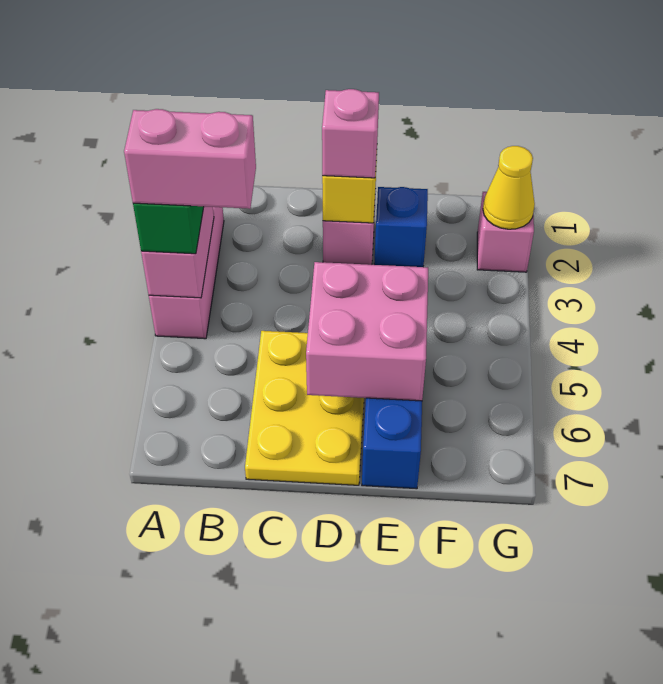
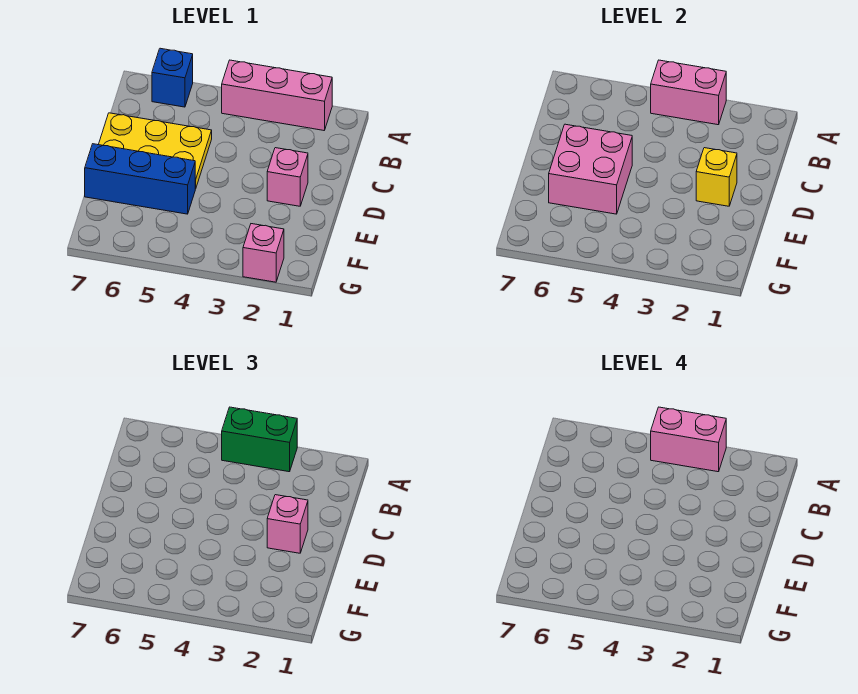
pink 1x2 brick [124,109,256,209] -> pink 1x2 brick turned to [651,407,726,472]
blue 1x1 brick [374,187,428,267] -> blue 1x1 brick moved to [152,48,193,107]
yellow 1x1 cone [483,146,535,229] -> none

